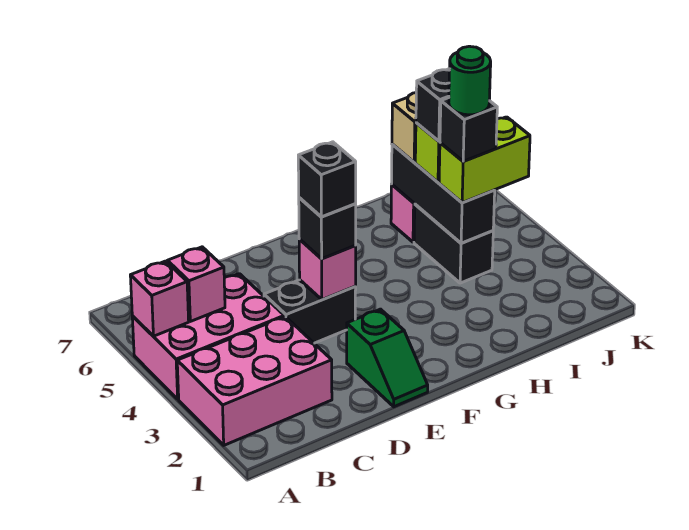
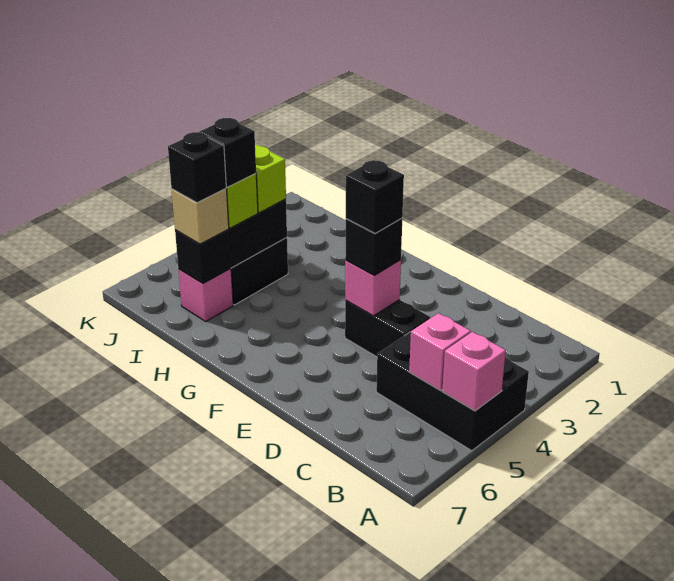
pink 2x3 brick [177,317,332,445] -> none
pink 2x3 brick [132,274,284,399] -> black 2x3 brick [376,332,529,451]
green 1x2 slope [347,309,428,407] -> none
black 1x1 brick [440,98,497,161] -> black 1x1 brick moved to [168,132,226,203]
green 1x1 round brick [449,46,491,115] -> none

